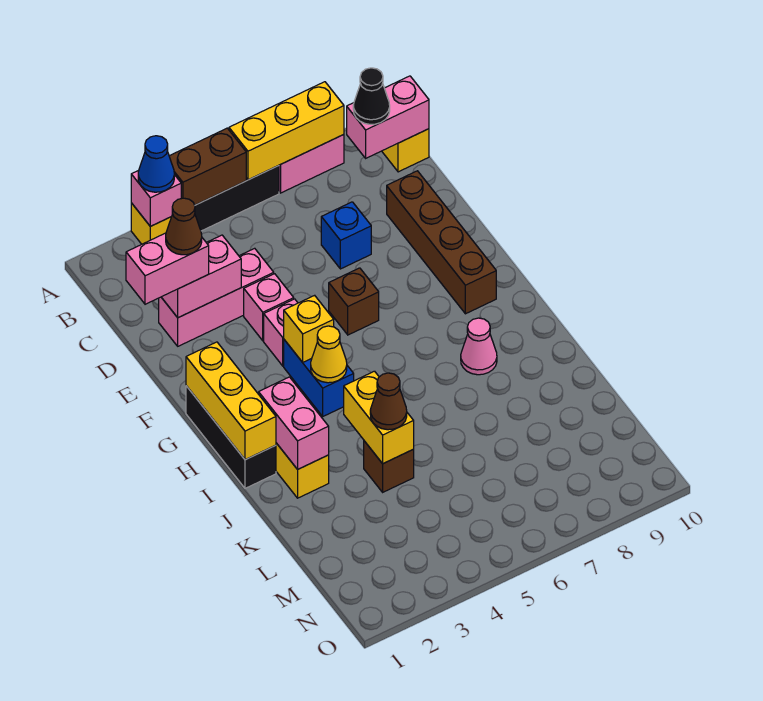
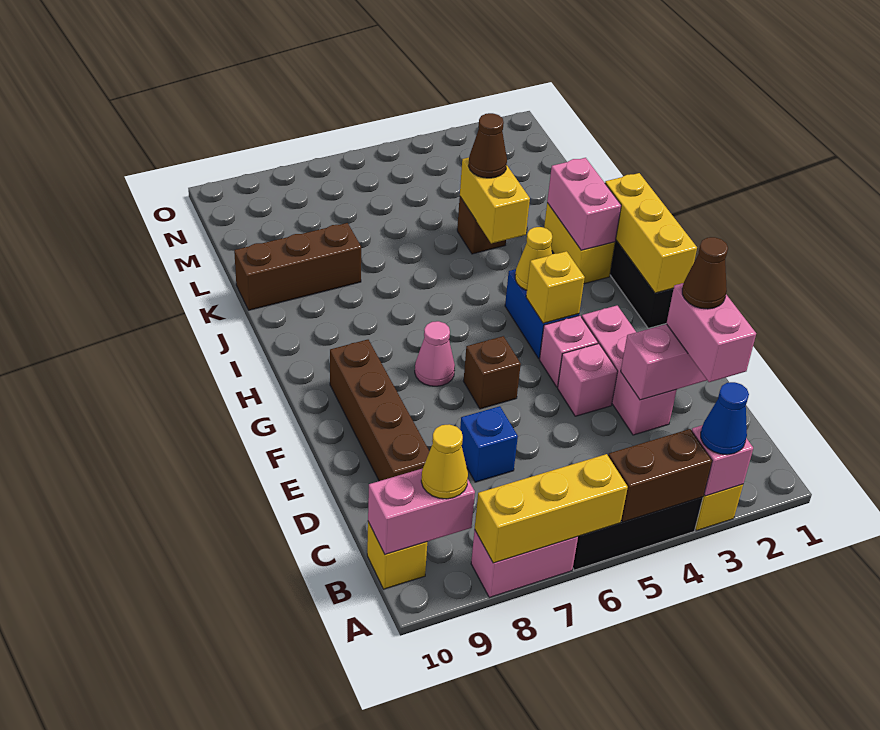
black 1x1 cone [353,68,390,124] -> yellow 1x1 cone [421,424,468,499]
pink 1x2 brick [126,233,209,304] -> pink 1x2 brick turned to [666,283,756,382]
pink 1x3 brick [159,248,274,346] -> pink 1x3 brick turned to [582,306,677,435]
pink 1x1 cone [461,318,497,375] -> pink 1x1 cone moved to [415,321,455,386]
none -> brown 1x3 brick [234,223,361,310]

